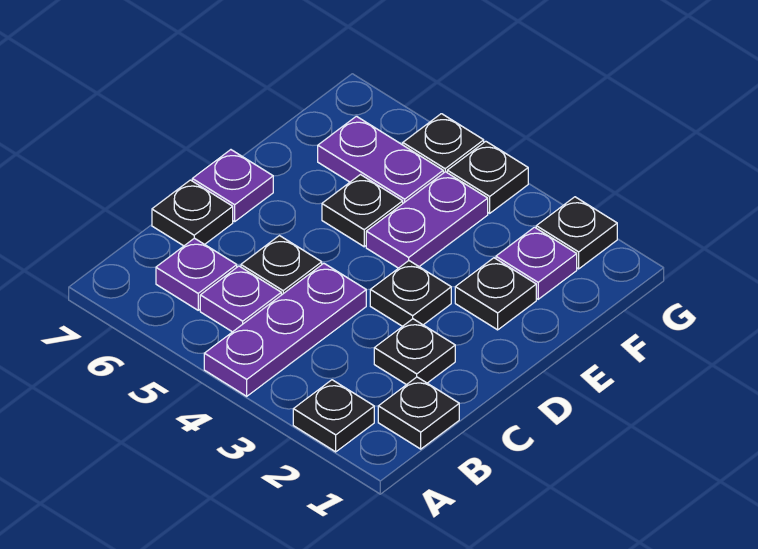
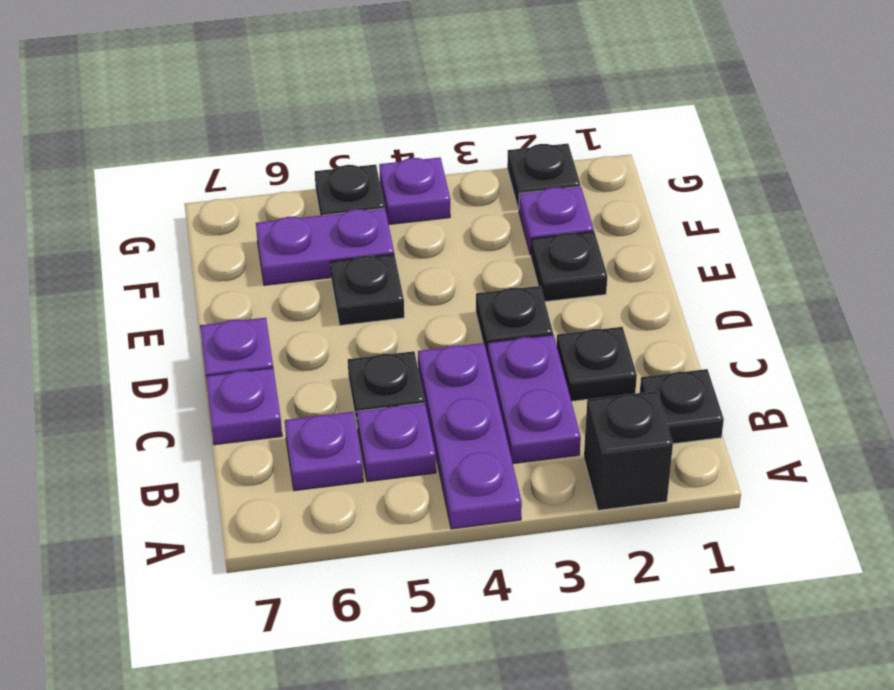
black 1x1 plate [293,380,374,452] -> black 1x1 brick [584,391,673,510]
black 1x1 plate [152,180,233,246] -> purple 1x1 plate [206,368,282,445]
purple 1x2 plate [366,172,488,268] -> purple 1x2 plate moved to [487,335,581,464]
black 1x1 plate [447,141,528,213] -> purple 1x1 plate [379,158,450,224]

